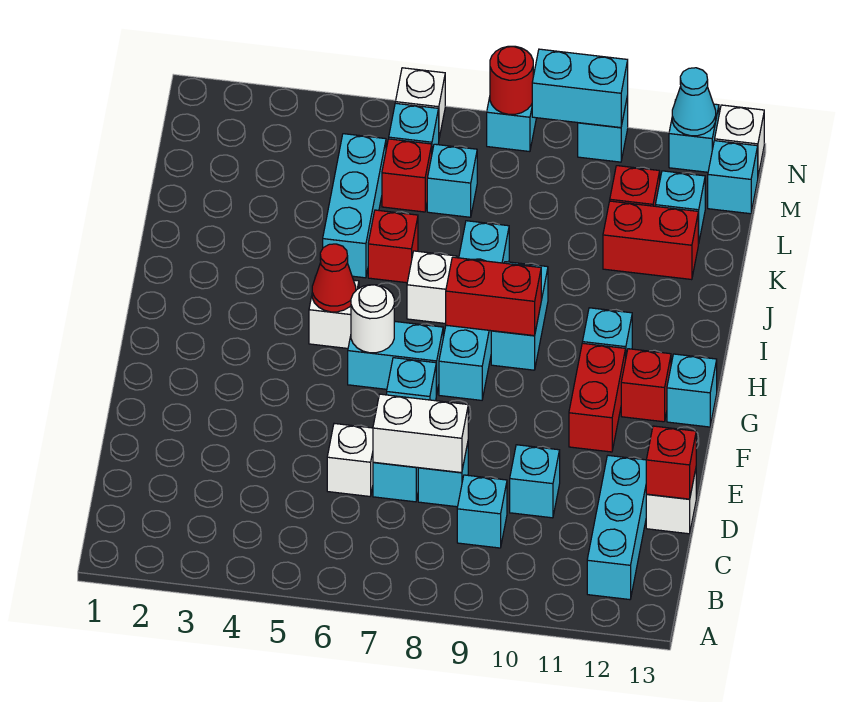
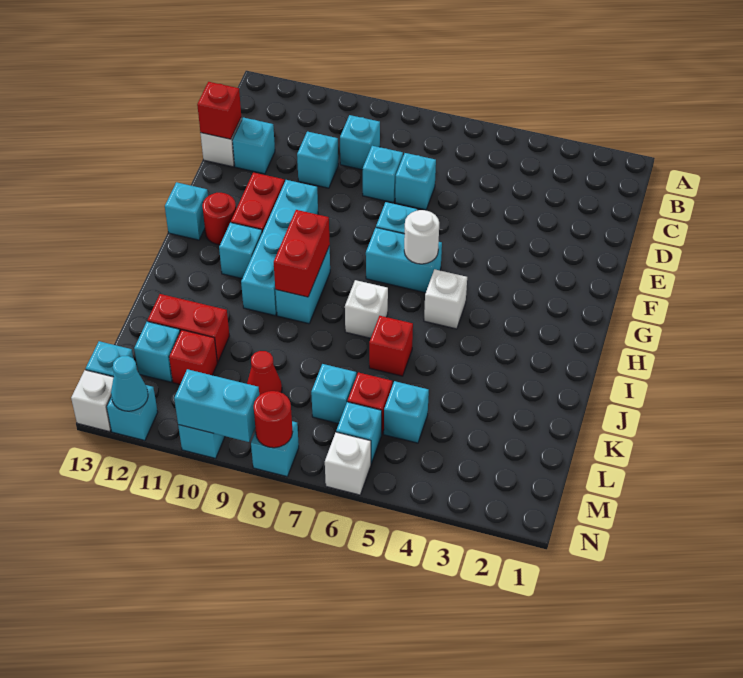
cyan 1x3 brick [587,455,647,600] -> cyan 1x1 brick [232,118,275,174]
white 1x1 brick [327,424,373,496] -> none
white 1x2 brick [373,394,468,473] -> none
cyan 1x4 brick [439,221,509,400] -> cyan 1x4 brick moved to [241,180,318,315]
red 1x1 brick [621,349,671,422] -> red 1x1 round brick [202,193,236,245]
red 1x1 cone [312,244,356,312] -> red 1x1 cone moved to [247,351,282,395]
red 1x2 brick [446,257,541,336] -> red 1x2 brick turned to [274,210,330,297]
cyan 1x3 brick [323,134,386,278] -> cyan 1x1 brick [384,381,429,443]

